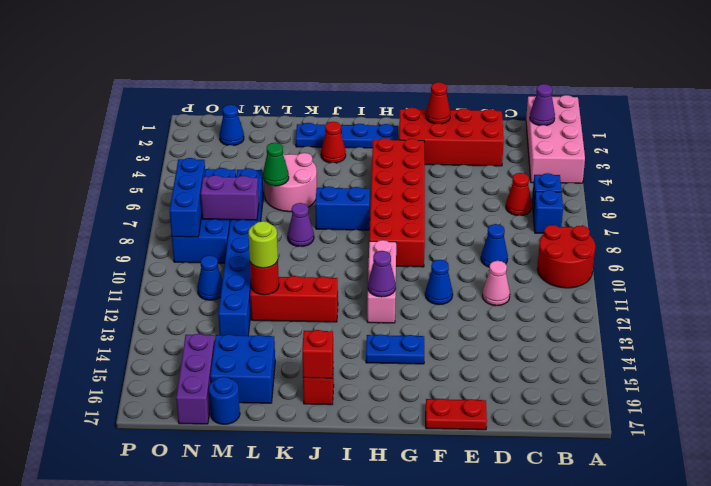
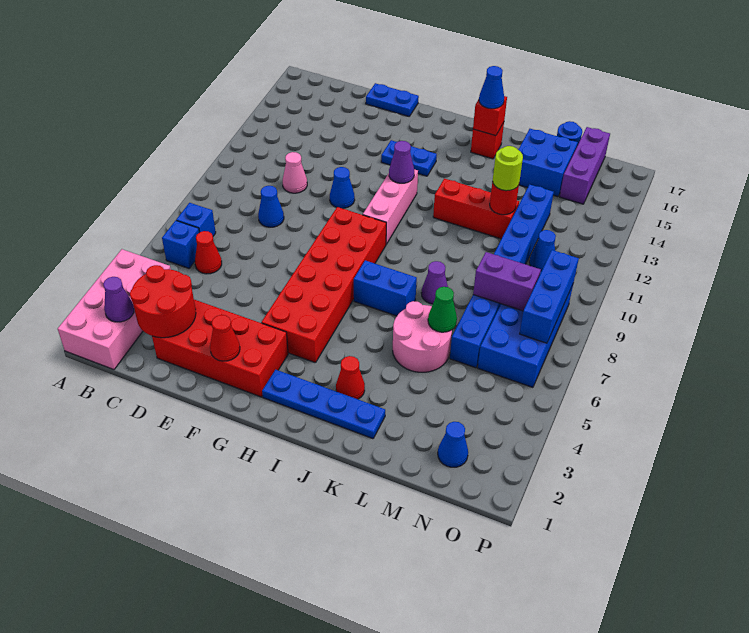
red 2x2 round brick [538,225,595,288] -> red 2x2 round brick moved to [130,265,196,338]
red 1x2 plate [426,399,487,430] -> blue 1x2 plate [366,83,419,116]
none -> blue 1x1 cone [479,66,504,109]

